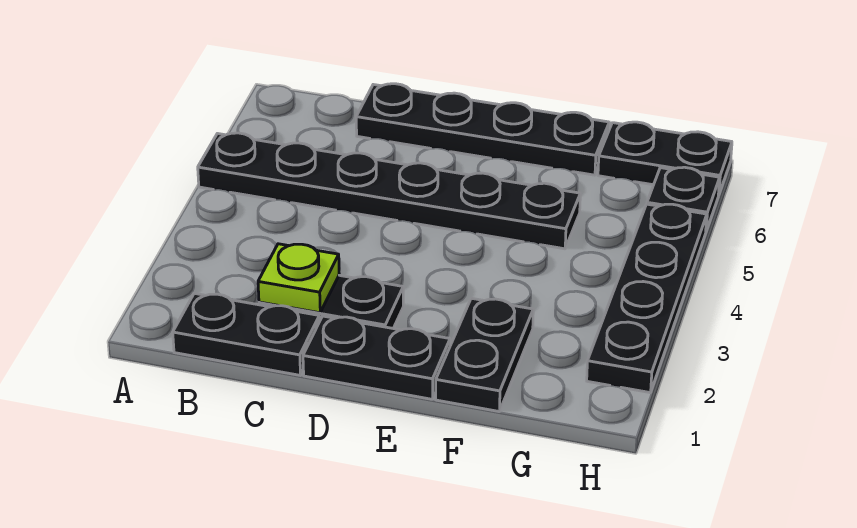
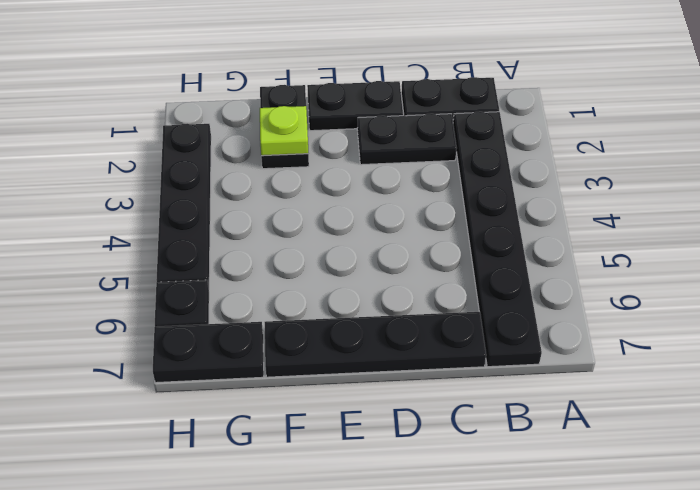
black 1x6 plate [198,133,580,249] -> black 1x6 plate turned to [453,112,542,367]
lime 1x1 plate [258,244,339,313] -> lime 1x1 plate moved to [260,106,308,156]

